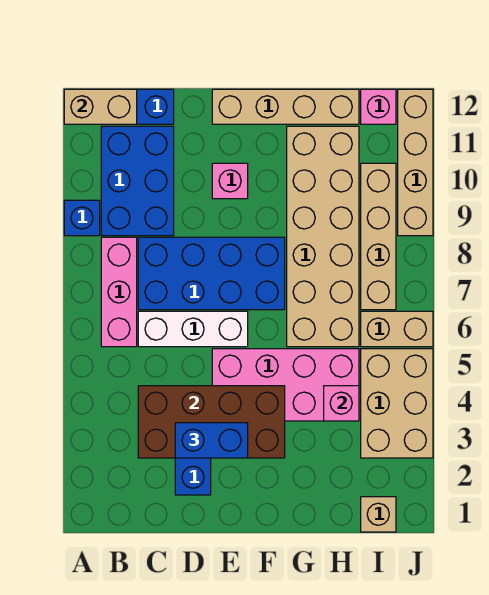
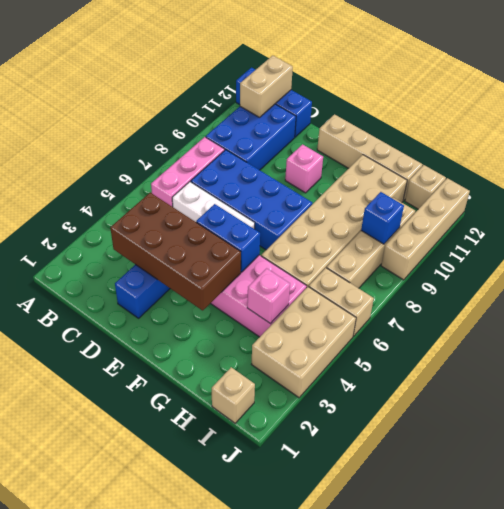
blue 1x1 brick [64,200,100,236] -> blue 1x1 brick moved to [361,192,404,244]
tan 1x2 brick [64,89,137,124] -> tan 1x2 brick turned to [240,55,293,117]
blue 1x2 brick [175,423,248,458] -> blue 1x2 brick moved to [196,204,260,272]
pink 1x1 brick [361,89,396,124] -> tan 1x1 brick [405,165,446,209]

